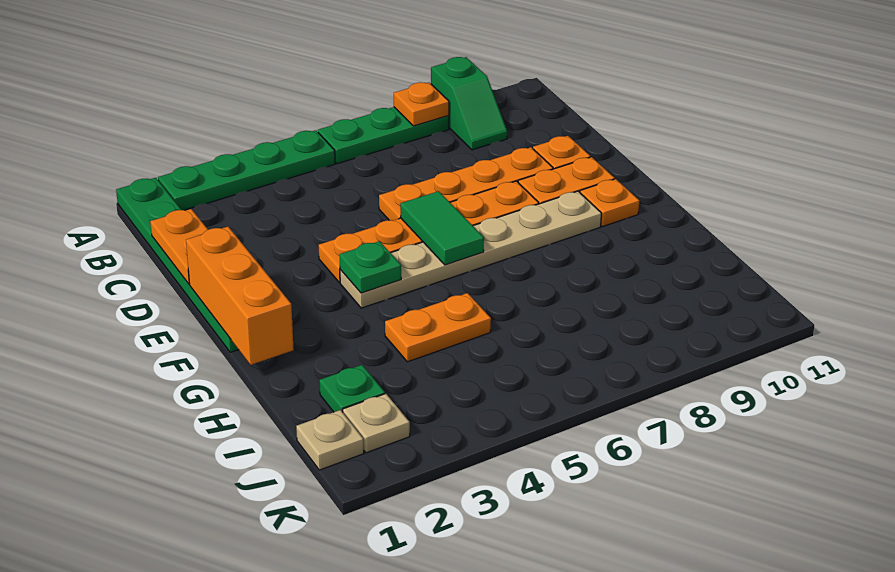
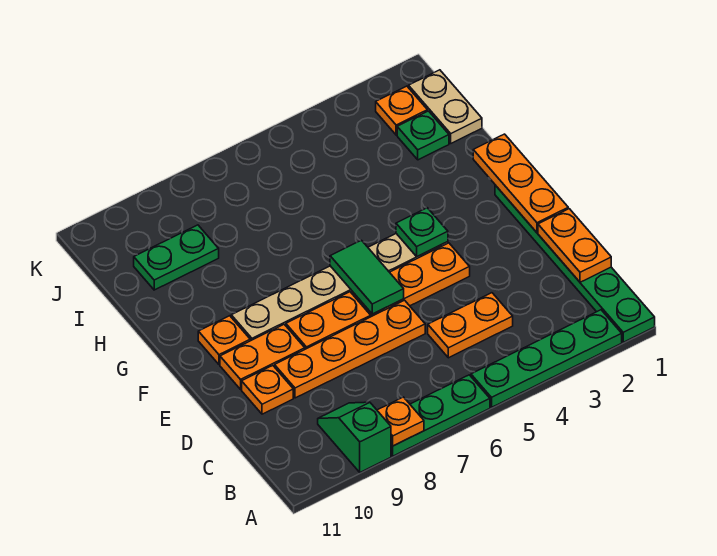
orange 1x3 brick [186,227,294,365] -> orange 1x3 plate [473,134,568,233]
orange 1x2 plate [385,293,491,362] -> orange 1x2 plate moved to [428,293,513,358]
none -> green 1x2 plate [134,225,219,290]
tan 1x1 plate [296,410,364,470] -> tan 1x2 plate [409,70,482,143]
tan 1x1 plate [343,394,410,453] -> orange 1x1 plate [376,86,428,135]

